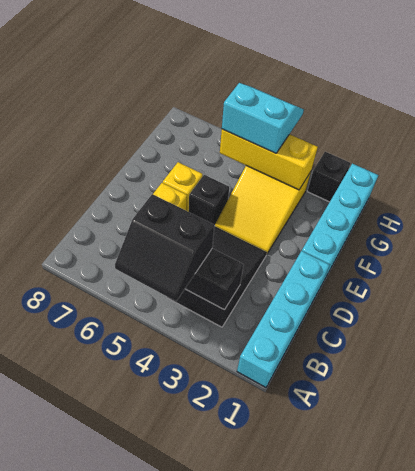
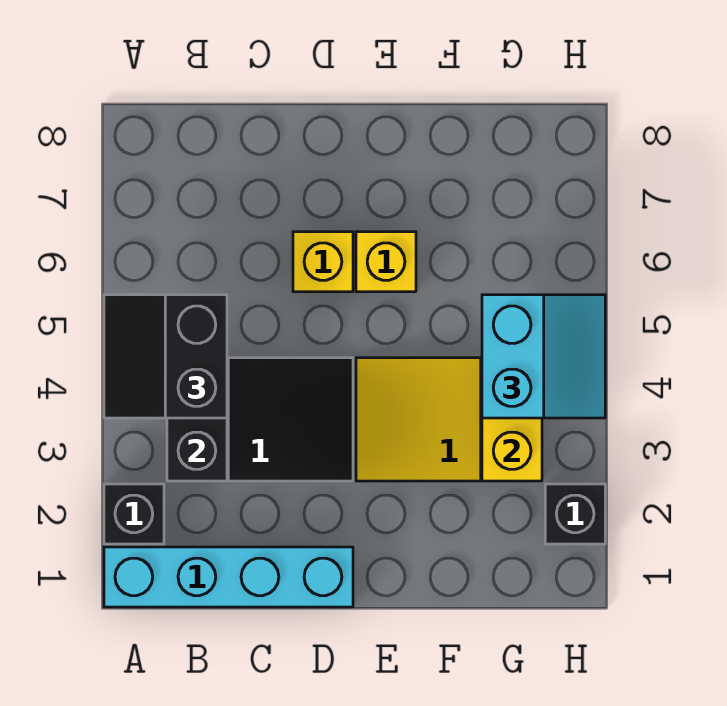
cyan 1x4 brick [302,164,379,280] -> none
black 1x1 brick [189,175,229,226] -> black 1x1 brick moved to [104,484,164,544]

